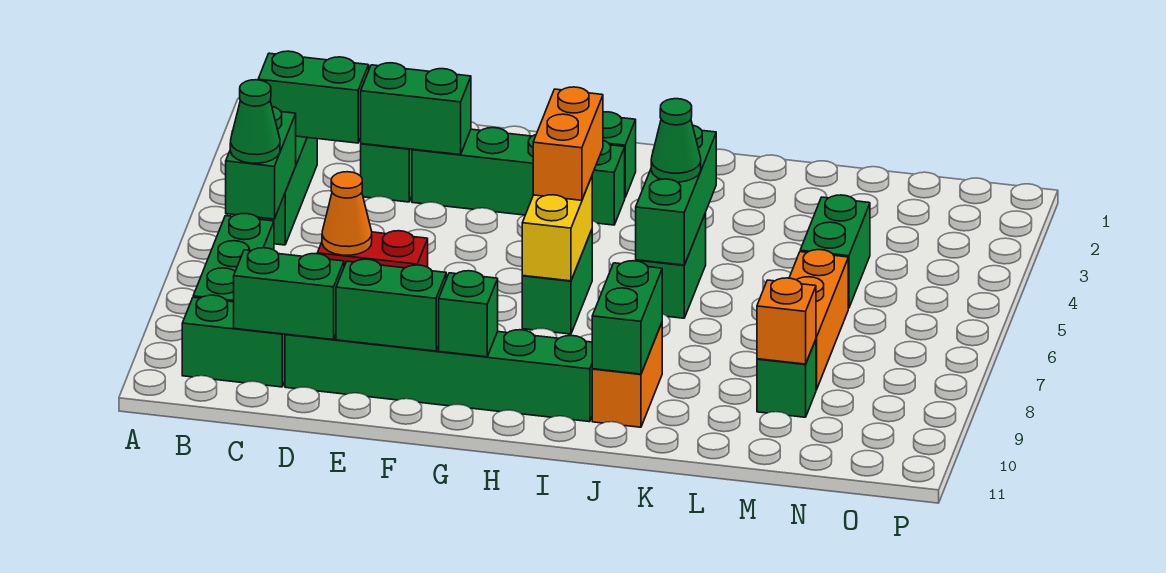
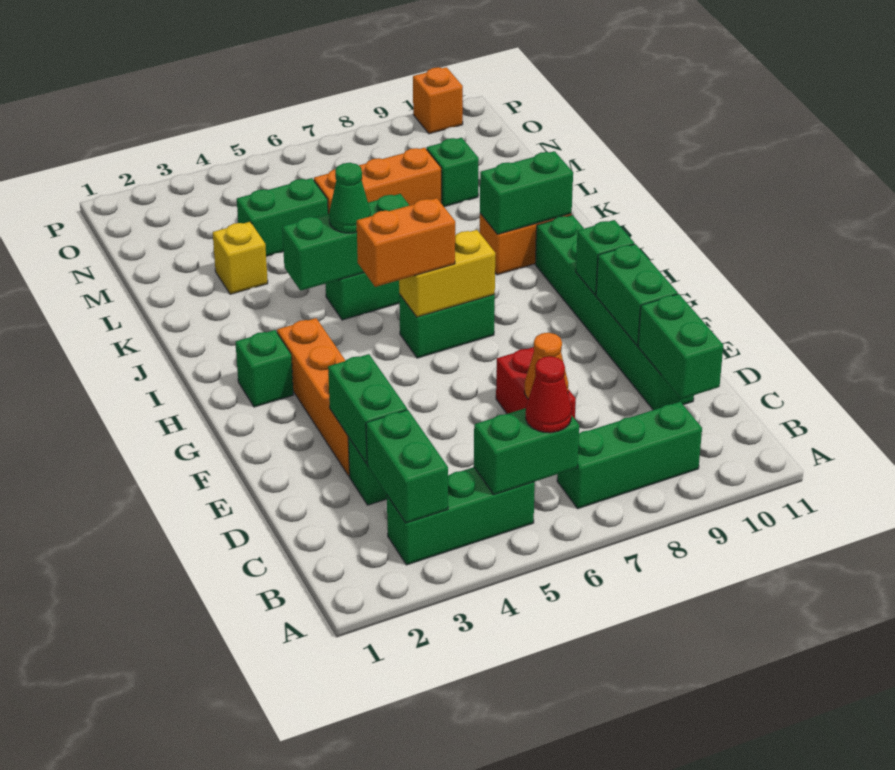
green 1x1 cone [230,80,280,163] -> red 1x1 cone [526,356,571,433]
green 1x2 brick [182,295,285,387] -> none
green 1x4 brick [412,128,625,225] -> orange 1x4 brick [277,318,350,476]
none -> yellow 1x1 brick [213,222,268,294]
orange 1x1 brick [757,278,816,364] -> orange 1x1 brick moved to [413,67,463,134]

